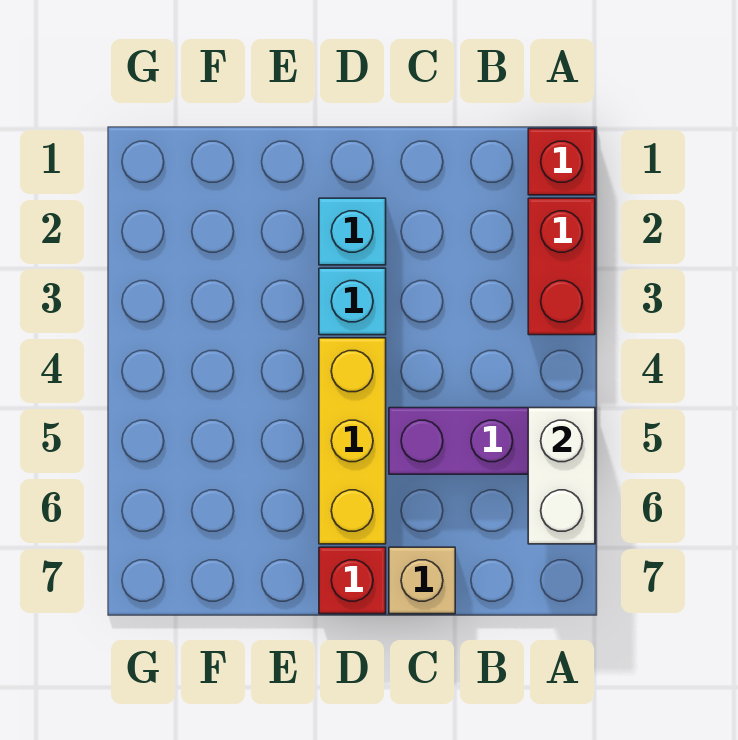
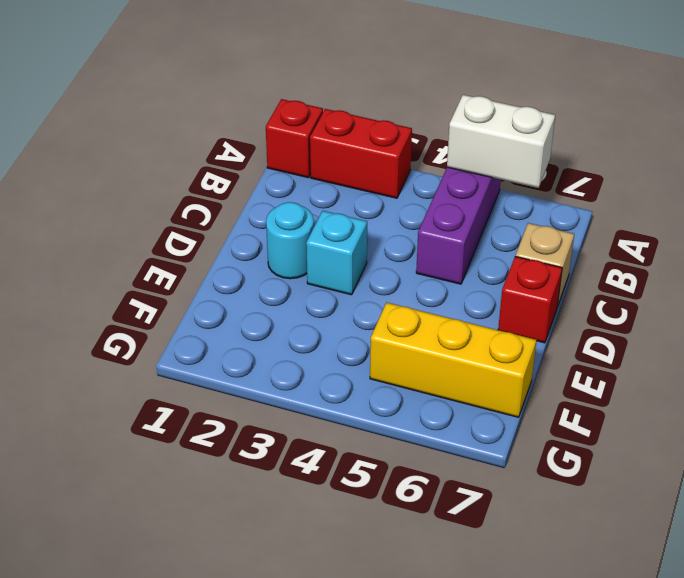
cyan 1x1 brick [319,198,386,265] -> cyan 1x1 round brick [266,202,314,279]
yellow 1x3 brick [319,338,386,544] -> yellow 1x3 brick moved to [370,303,536,417]

